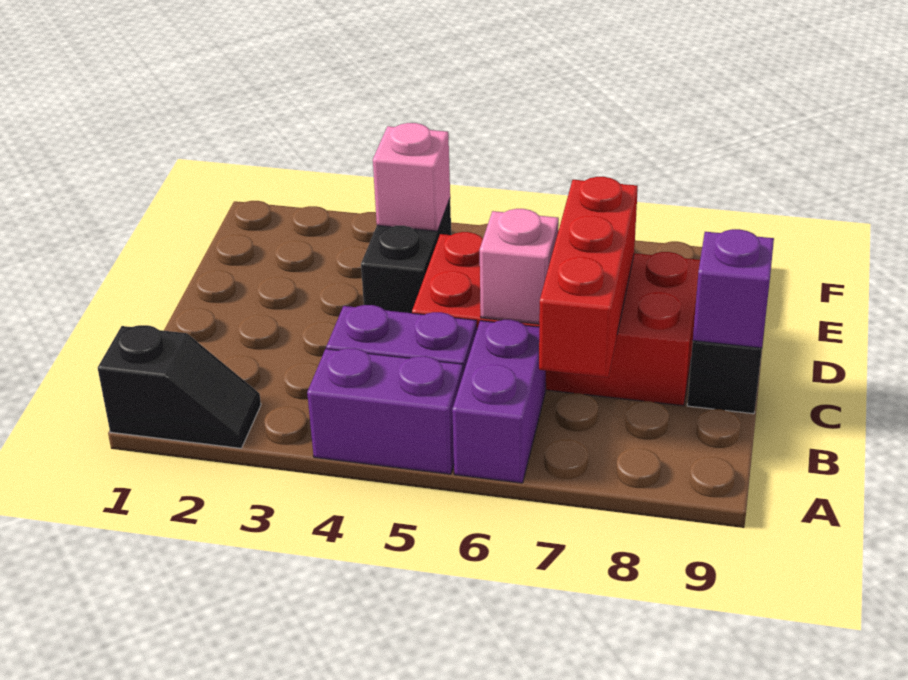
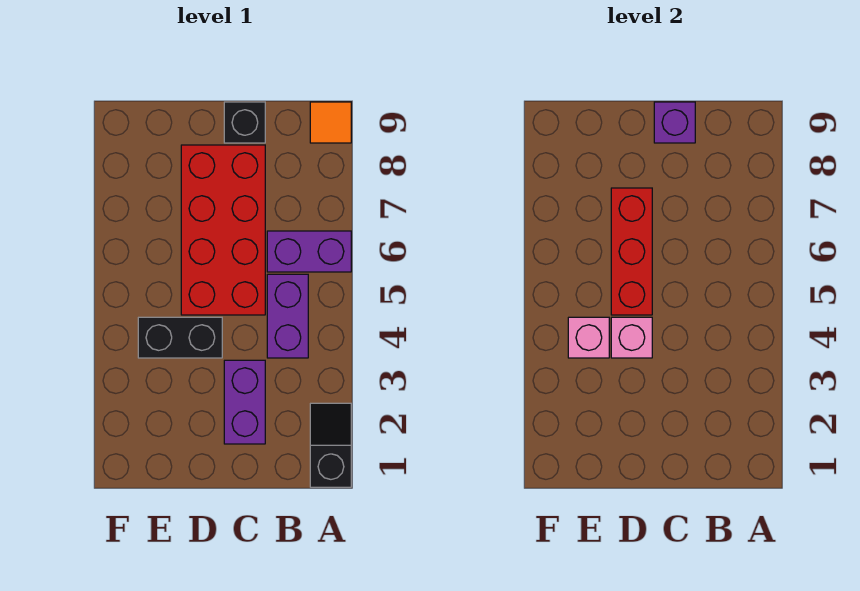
purple 1x2 brick [307,348,463,474] -> purple 1x2 brick moved to [224,360,265,444]
none -> orange 1x1 tile [310,102,351,143]
red 1x3 brick [539,177,638,377] -> red 1x3 brick turned to [611,188,652,315]
pink 1x1 brick [480,209,559,324] -> pink 1x1 brick moved to [611,317,652,358]

